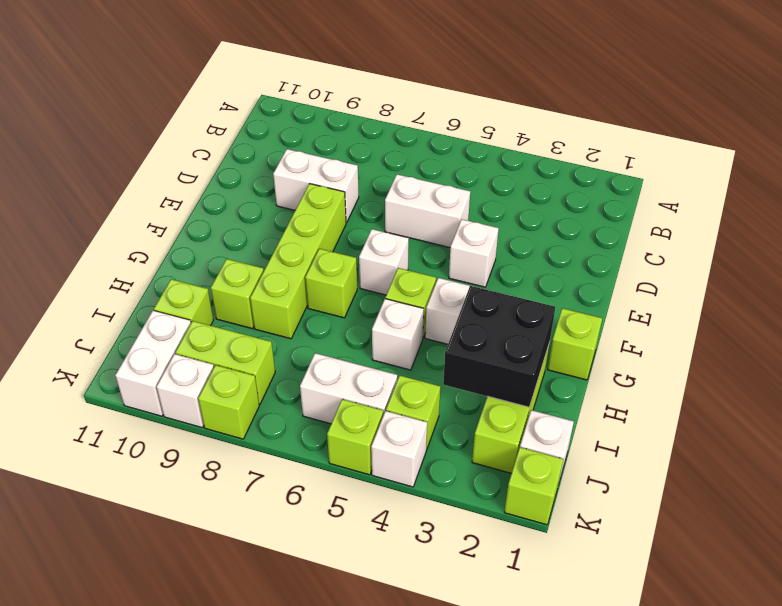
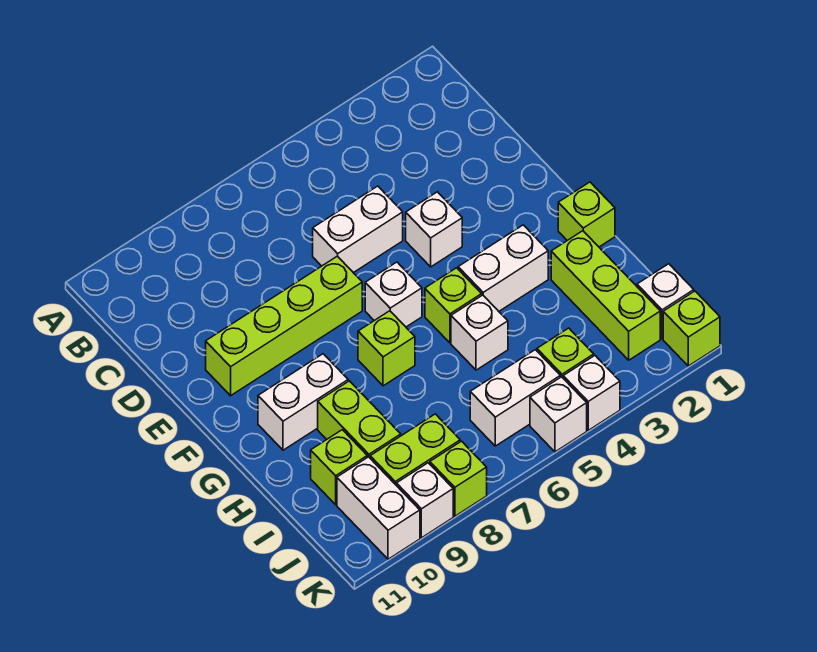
white 1x2 brick [273,149,359,223] -> white 1x2 brick moved to [258,354,348,450]
lime 1x4 brick [250,184,346,339] -> lime 1x4 brick turned to [206,256,362,396]
black 2x2 brick [443,286,555,407] -> none
lime 1x1 brick [211,259,264,329] -> lime 1x2 brick [318,381,401,458]
lime 1x1 brick [327,399,383,475] -> white 1x1 brick [530,377,587,452]

